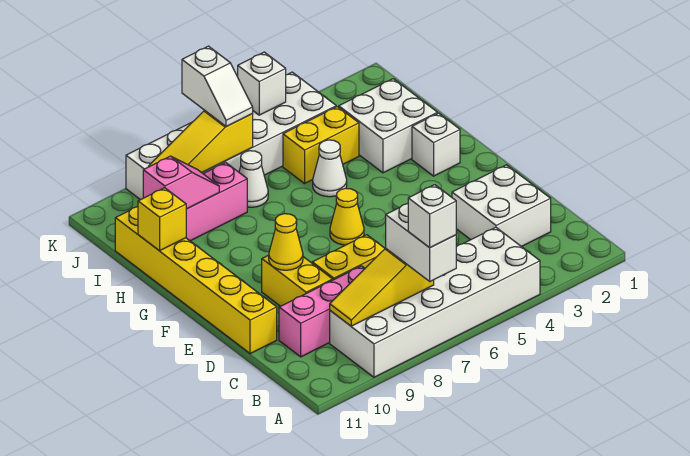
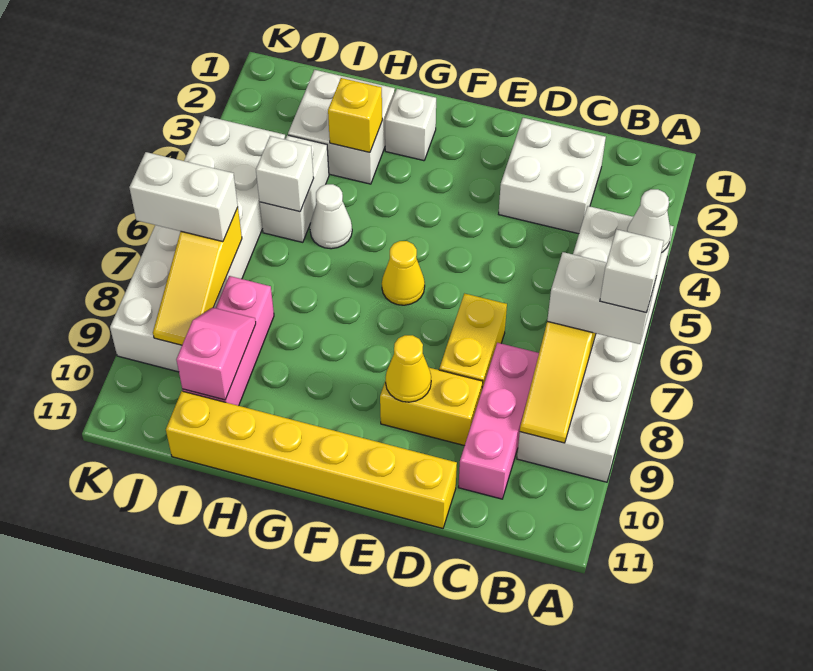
yellow 1x1 brick [138,188,186,251] -> yellow 1x1 brick moved to [328,78,382,152]
yellow 1x2 brick [283,107,359,184] -> white 1x2 brick [260,135,329,242]
white 1x1 cone [239,151,268,207] -> white 1x1 cone moved to [627,189,671,253]
white 1x2 slope [182,46,253,127] -> white 1x2 brick [129,152,238,242]
white 1x1 brick [238,52,286,115] -> white 1x1 brick moved to [256,136,314,212]

